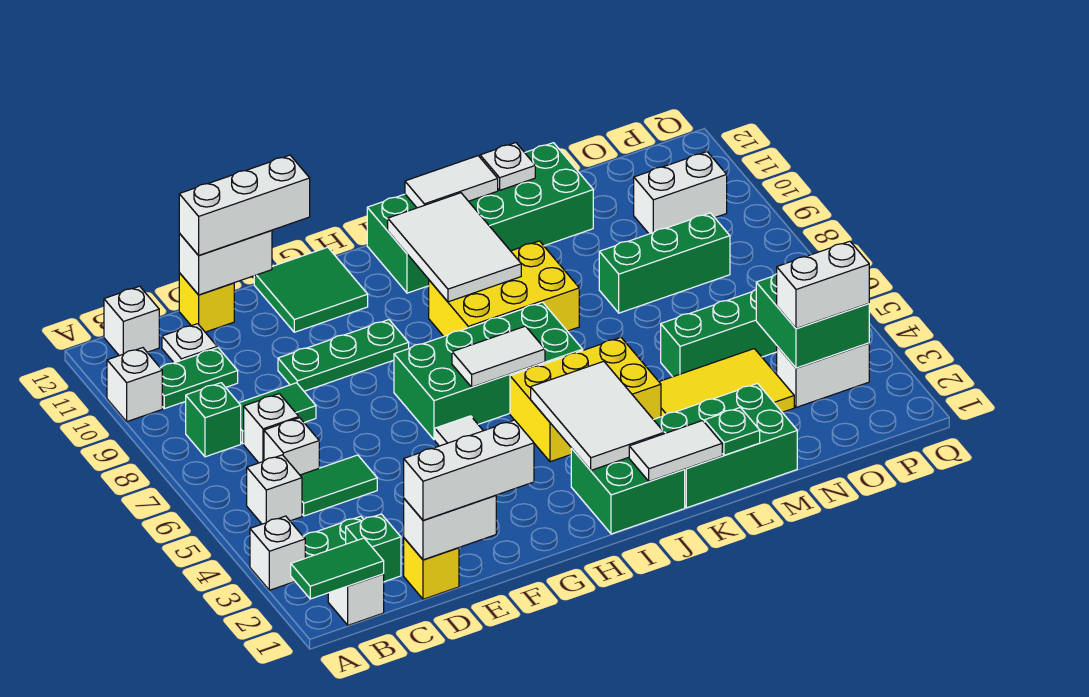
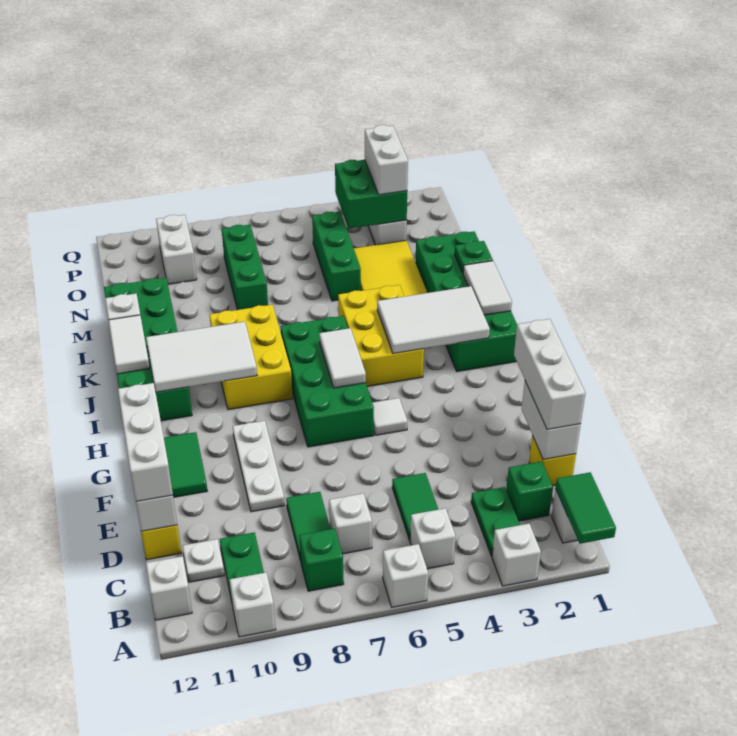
white 1x1 brick [264,418,319,475] -> white 1x1 brick moved to [383,544,428,607]
green 1x3 plate [278,320,409,391] -> white 1x3 plate [233,421,285,512]

